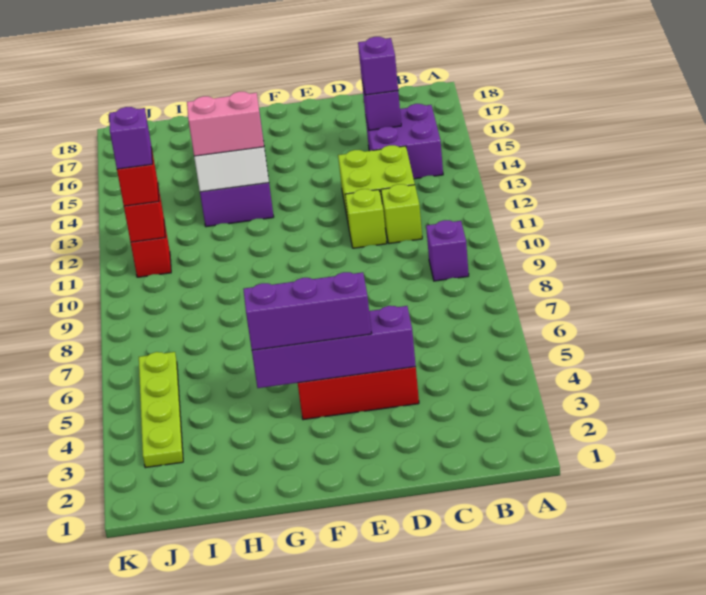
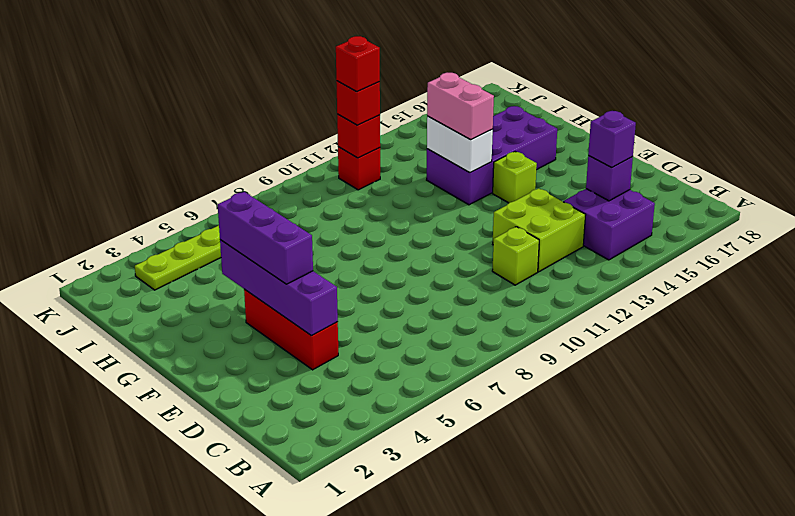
purple 1x1 brick [426,220,469,281] -> none
lime 1x1 brick [345,189,387,248] -> lime 1x1 brick moved to [493,152,537,203]
purple 1x1 brick [109,107,152,169] -> red 1x1 brick [336,36,380,92]

